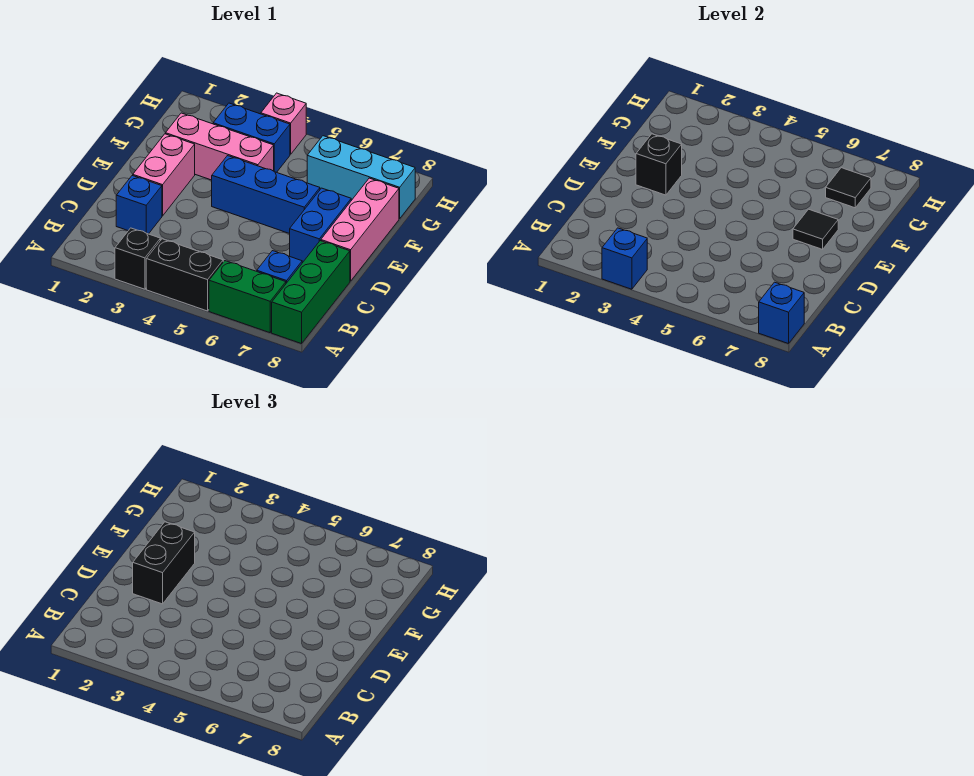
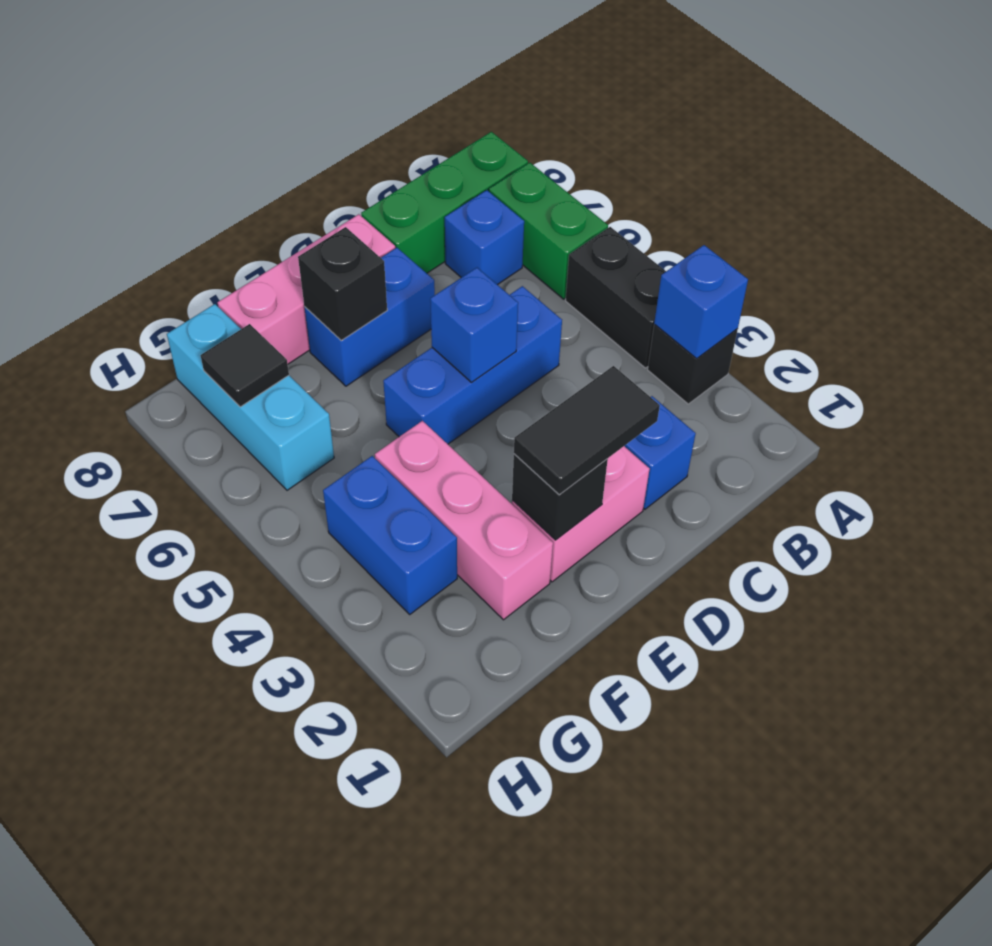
blue 1x1 brick [759,282,804,344] -> blue 1x1 brick moved to [430,268,518,382]
black 1x2 brick [133,522,195,604] -> black 1x2 tile [514,366,660,495]
blue 1x3 brick [212,156,320,234] -> blue 1x3 brick turned to [383,286,562,444]
black 1x1 tile [793,209,838,249] -> black 1x1 brick [298,227,387,340]
pink 1x1 brick [261,93,306,154] -> none

